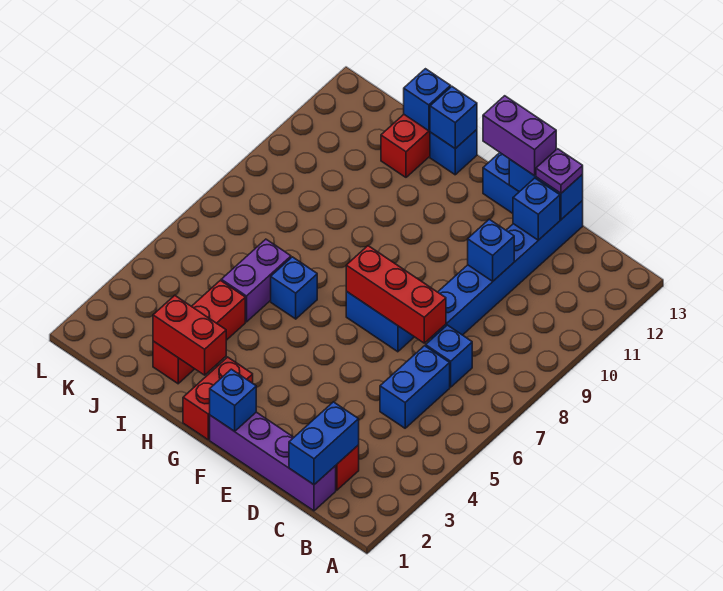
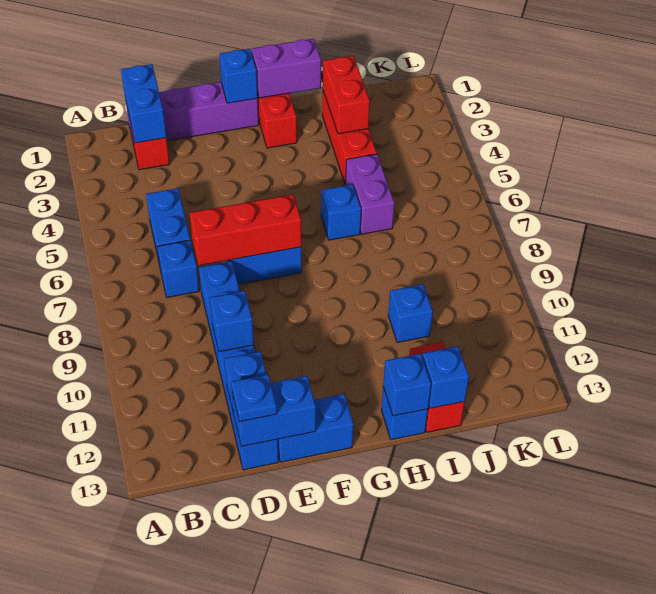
purple 1x1 plate [536,149,583,193] -> blue 1x1 plate [231,375,277,422]
purple 1x2 brick [483,96,556,176] -> purple 1x2 brick moved to [252,39,321,98]
red 1x2 brick [153,295,226,375] -> red 1x2 brick turned to [323,56,370,134]
none -> blue 1x1 brick [388,284,433,342]

